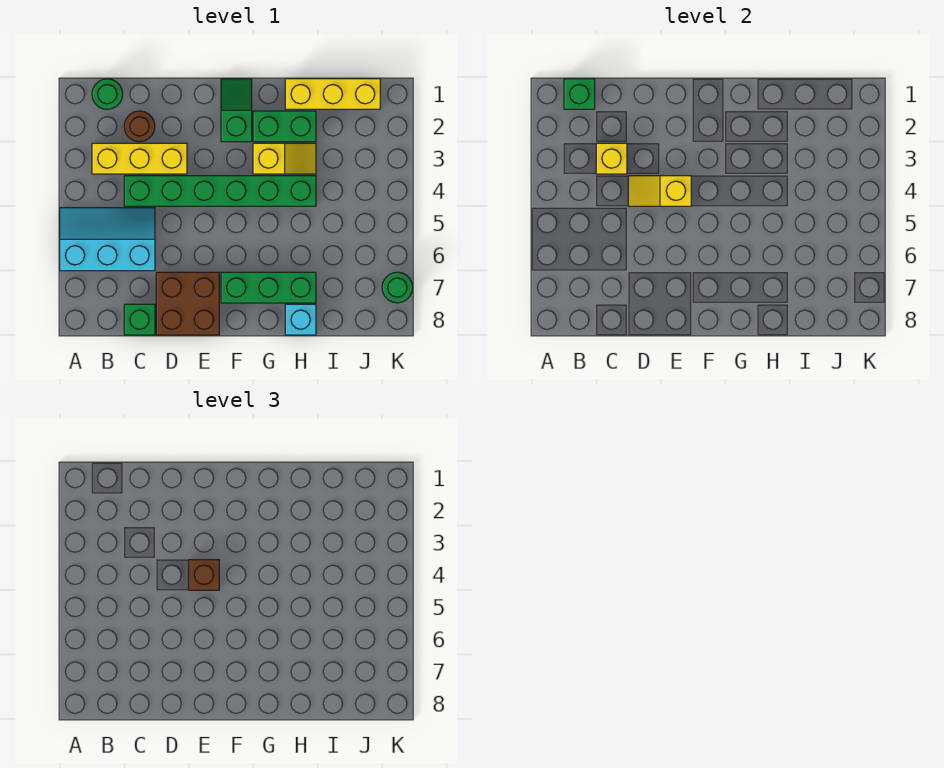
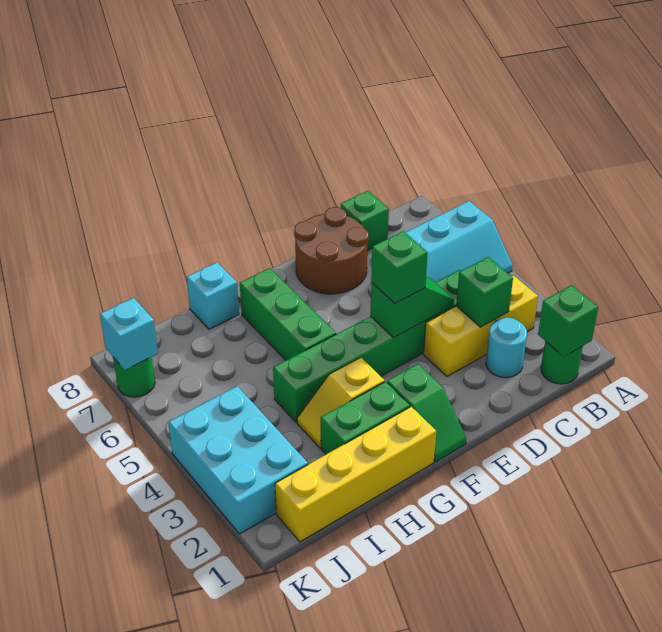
brown 1x1 round brick [124,111,155,142] -> cyan 1x1 round brick [486,317,527,378]
yellow 1x1 brick [596,143,627,174] -> green 1x1 brick [456,257,513,327]
yellow 1x2 slope [628,176,691,206] -> green 1x2 slope [370,277,454,338]
brown 2x2 brick [156,272,219,335] -> brown 2x2 round brick [294,207,369,294]
brown 1x1 brick [189,560,219,590] -> green 1x1 brick [371,231,428,303]
green 1x3 brick [221,272,316,303] -> green 1x3 brick turned to [240,268,336,360]
yellow 1x3 brick [285,79,380,109] -> yellow 1x4 brick [275,407,436,542]
none -> cyan 2x3 brick [168,386,308,534]
none -> cyan 1x1 brick [100,298,158,370]

